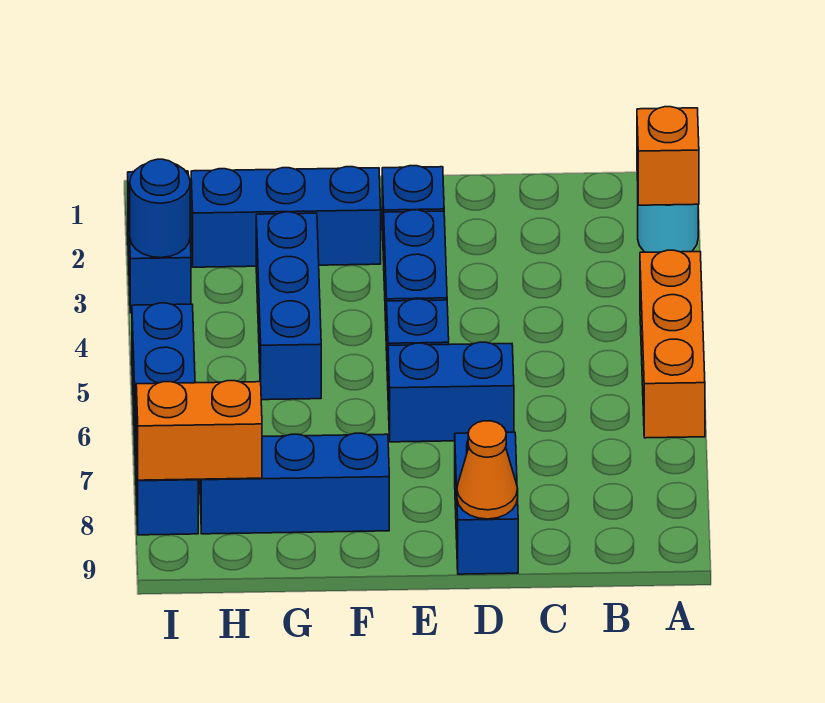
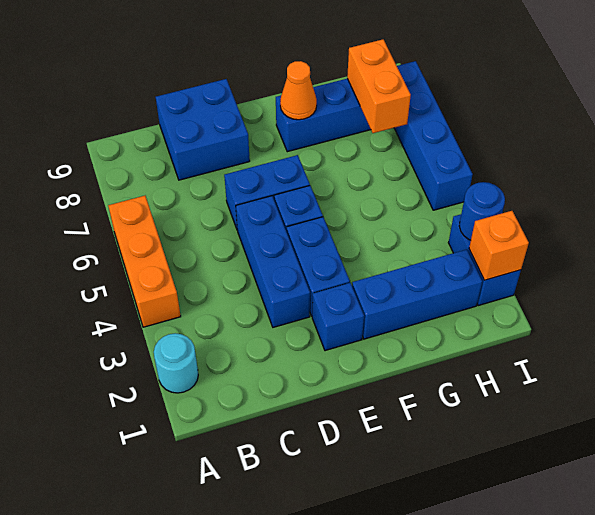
orange 1x1 brick [637,107,699,205] -> orange 1x1 brick moved to [469,211,529,280]
blue 1x2 brick [455,432,518,574] -> blue 2x2 brick [156,79,250,180]
orange 1x1 cone [457,421,518,519] -> orange 1x1 cone moved to [280,61,317,120]
blue 1x3 brick [256,212,321,400] -> blue 1x3 brick moved to [236,196,310,327]
orange 1x2 brick [136,381,262,480] -> orange 1x2 brick turned to [347,39,411,133]

